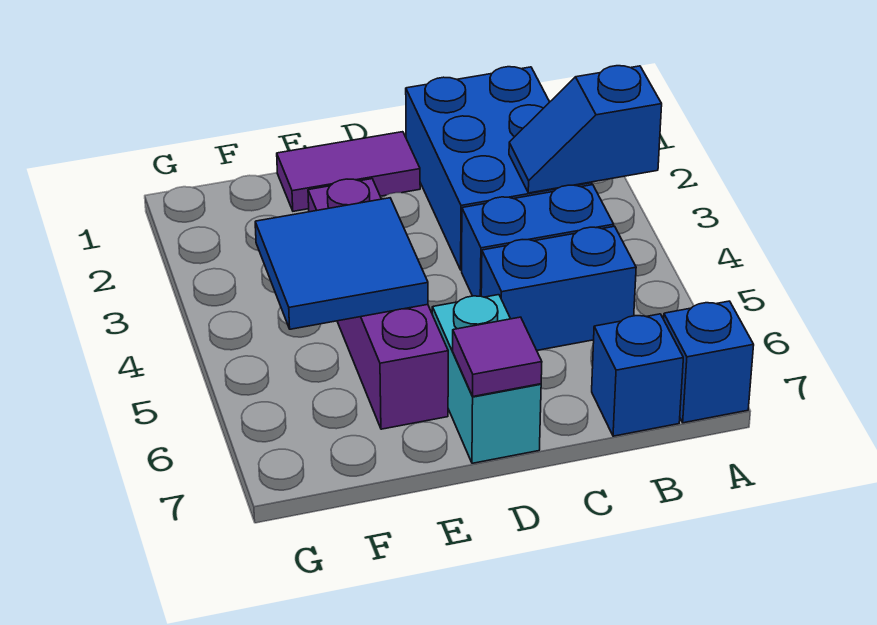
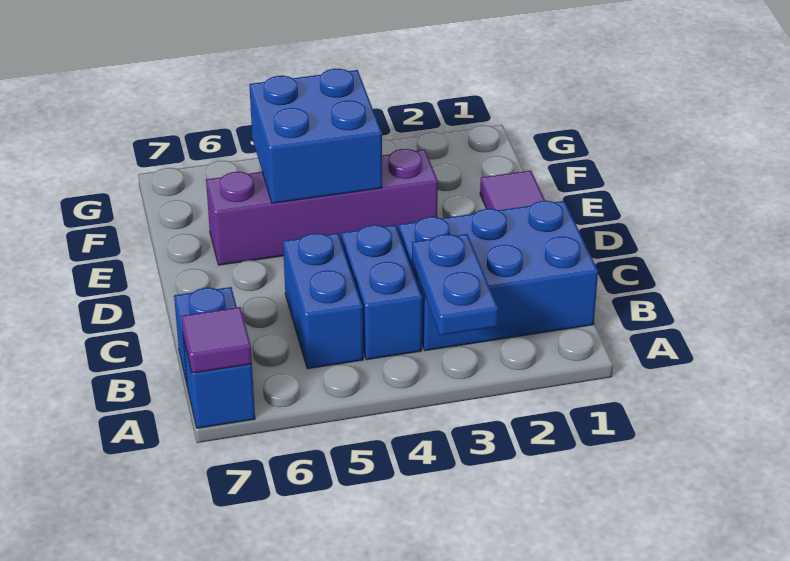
blue 1x2 slope [509,66,662,193] -> blue 1x2 plate [412,234,498,335]
cyan 1x2 brick [432,295,541,463] -> none
purple 1x1 tile [453,317,542,396] -> purple 1x1 tile moved to [181,307,252,373]
blue 2x2 tile [255,198,428,329] -> blue 2x2 brick [249,69,382,203]

